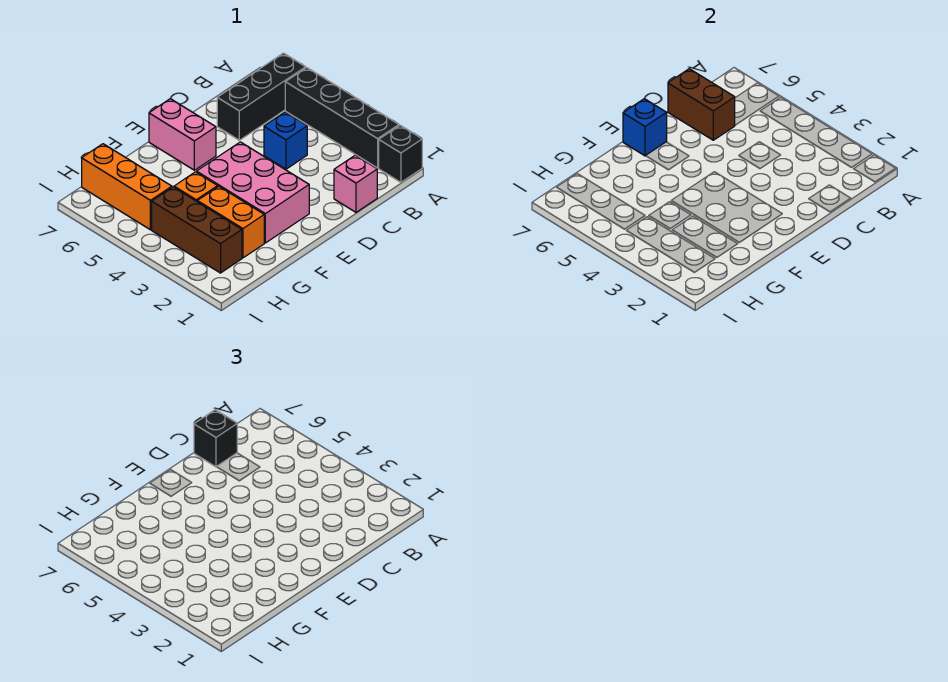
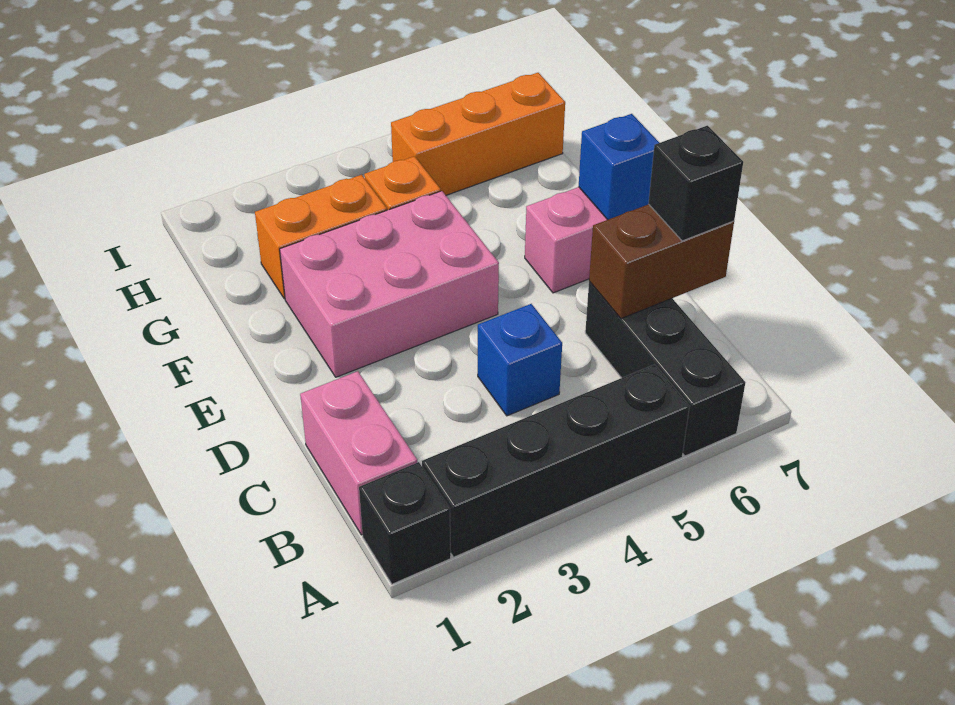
pink 1x1 brick [334,155,377,212] -> pink 1x2 brick [300,371,417,535]
brown 1x3 brick [152,187,242,273] -> none

